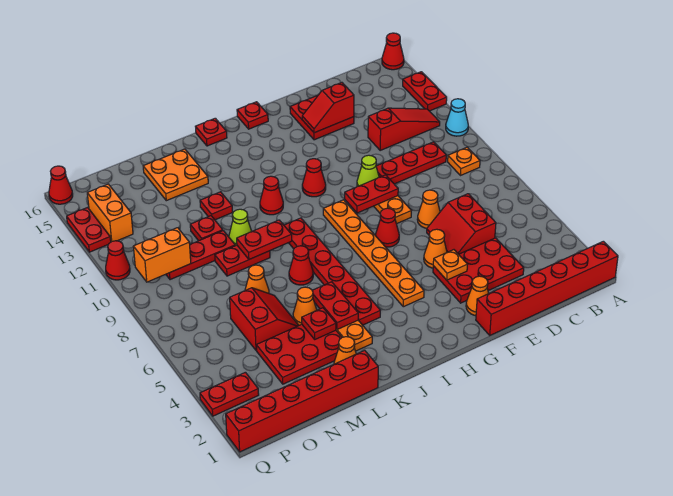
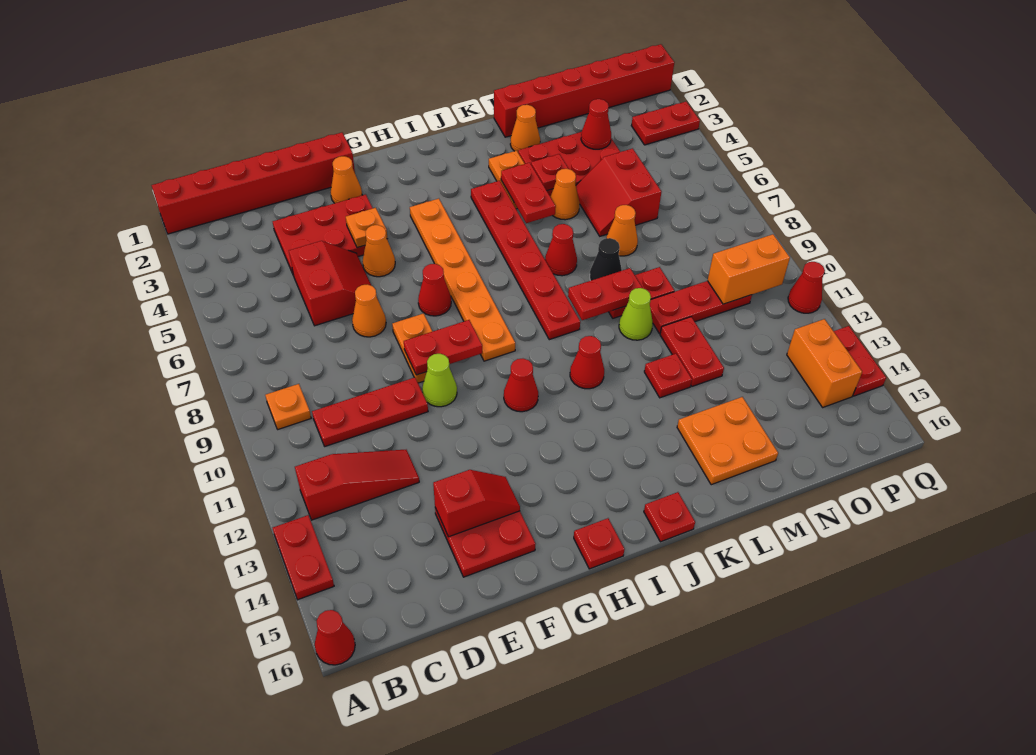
cyan 1x1 cone [446,99,468,136] -> none
red 1x3 slope [368,108,440,150] -> red 1x3 slope turned to [295,450,419,520]
none -> black 1x1 cone [590,238,622,281]
red 1x1 plate [190,216,223,241] -> red 1x2 plate [660,317,724,386]
red 1x1 cone [49,166,73,204] -> red 1x1 cone moved to [581,99,611,149]

